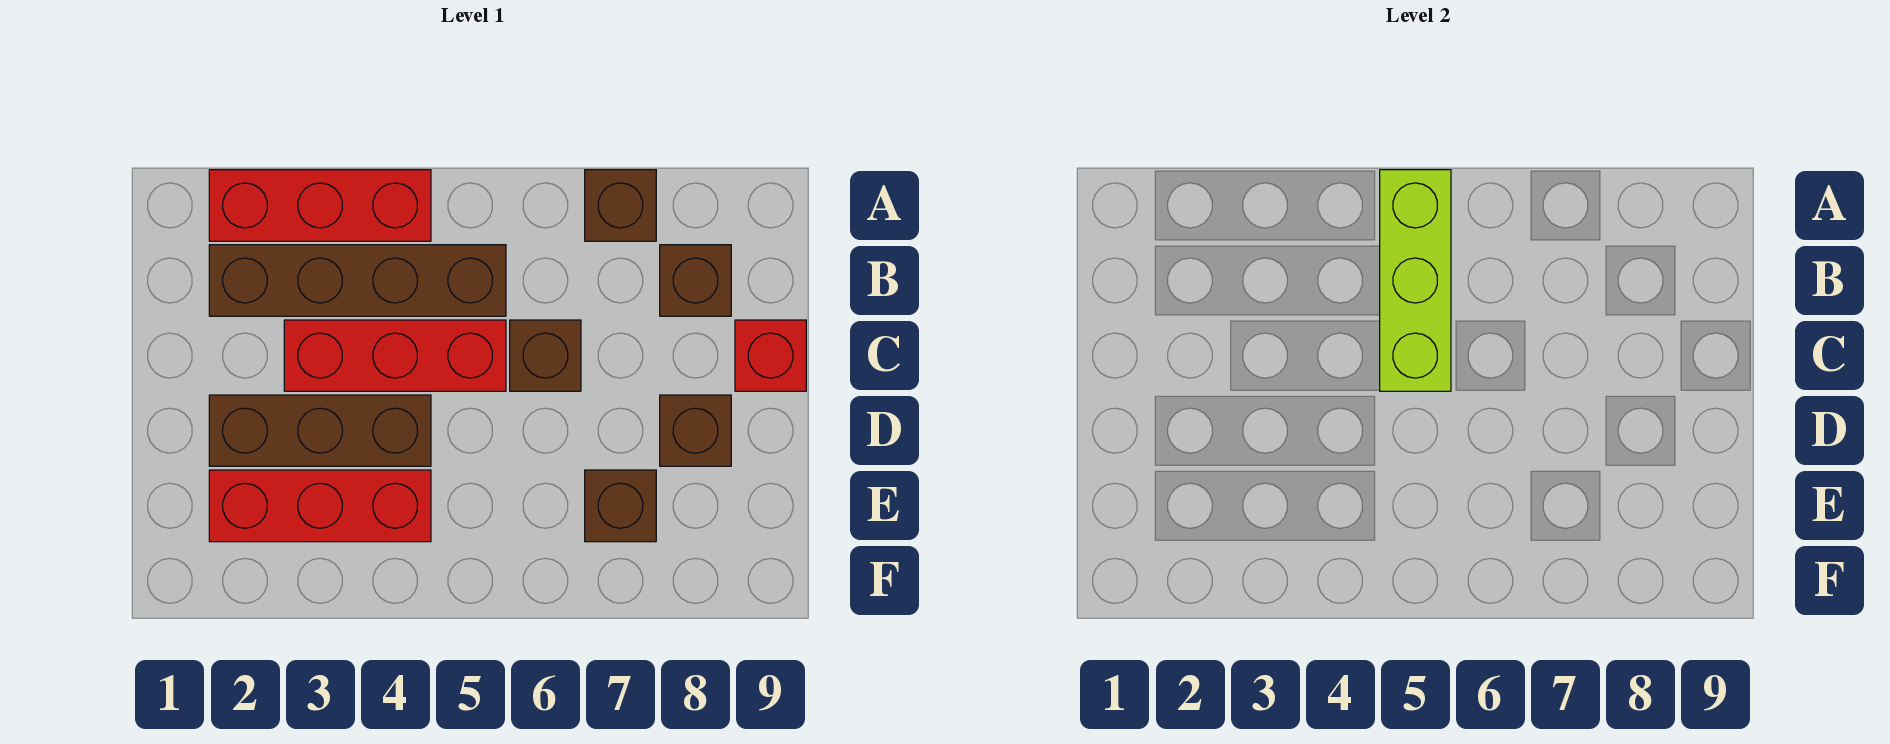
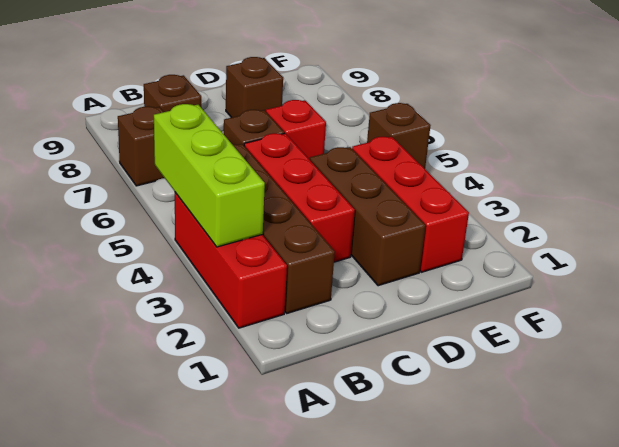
lime 1x3 brick [1380,170,1451,391] -> lime 1x3 brick turned to [154,104,265,247]
red 1x1 brick [735,320,806,391] -> red 1x1 brick moved to [266,100,326,160]
brown 1x1 brick [585,470,656,542] -> brown 1x1 brick moved to [367,103,431,169]

